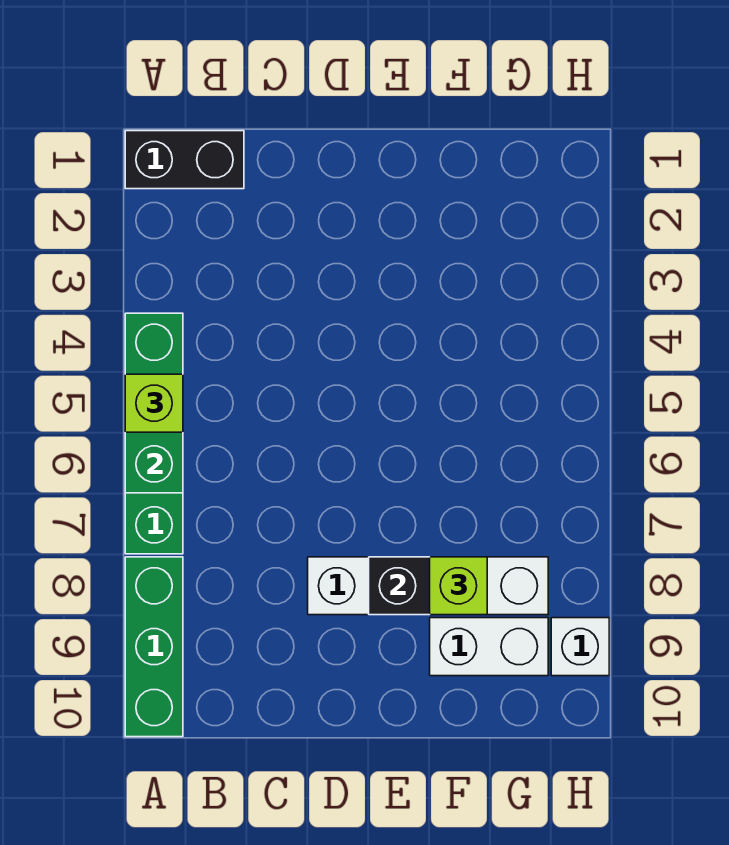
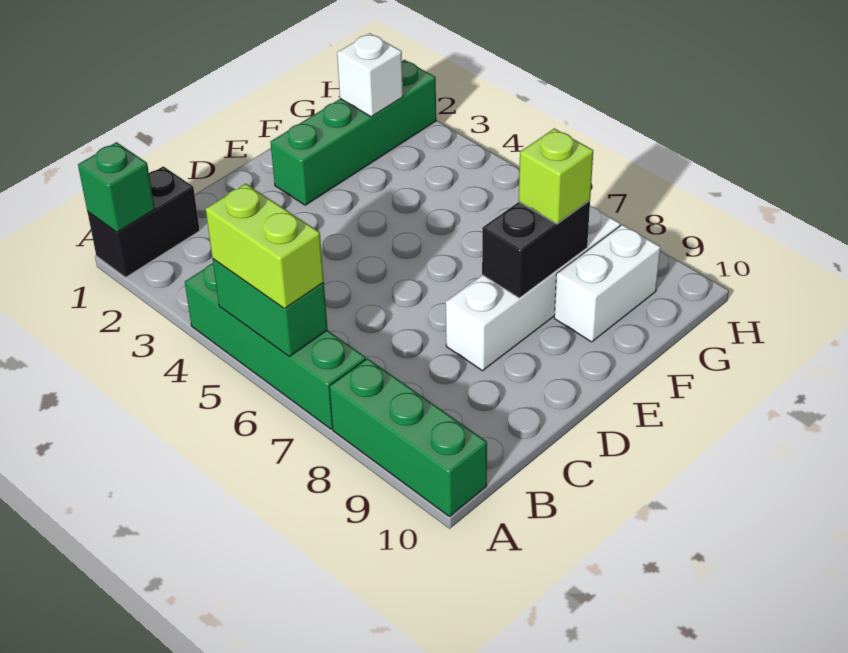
none -> green 1x1 brick [78,142,155,232]
lime 1x1 brick [125,374,183,432] -> lime 1x2 brick [206,184,324,309]
none -> green 1x4 brick [270,60,436,205]
white 1x1 brick [551,618,609,676] -> white 1x1 brick moved to [337,33,403,117]

